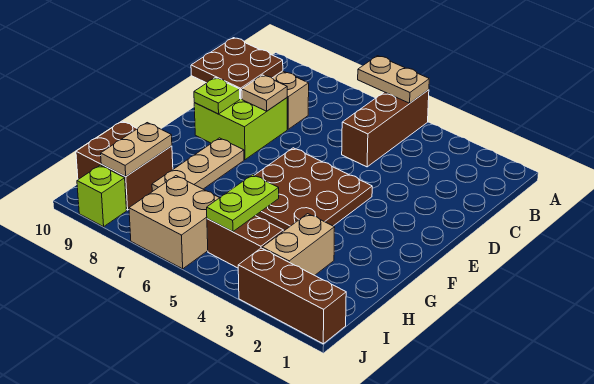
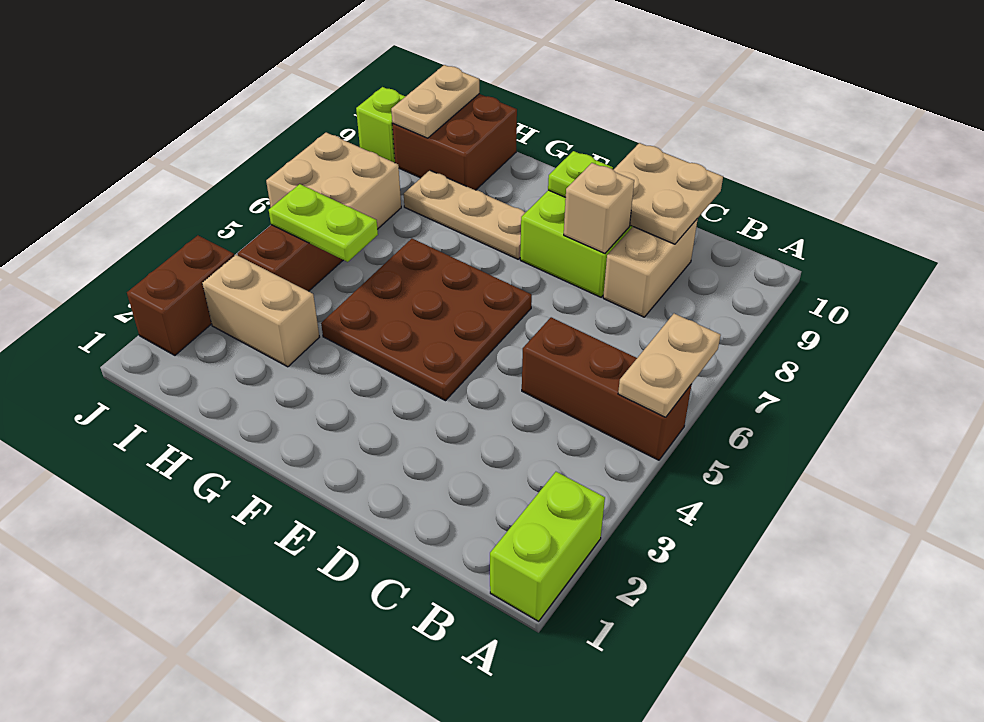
none -> lime 1x2 brick [490,472,605,621]
brown 2x2 plate [191,38,283,99] -> tan 2x2 plate [614,143,723,244]
tan 1x1 plate [242,75,287,111] -> tan 1x1 brick [564,163,634,253]
tan 1x2 plate [101,123,172,176] -> tan 1x2 plate turned to [391,65,479,138]
brown 1x3 brick [238,248,346,344] -> brown 1x2 brick [127,235,234,355]

